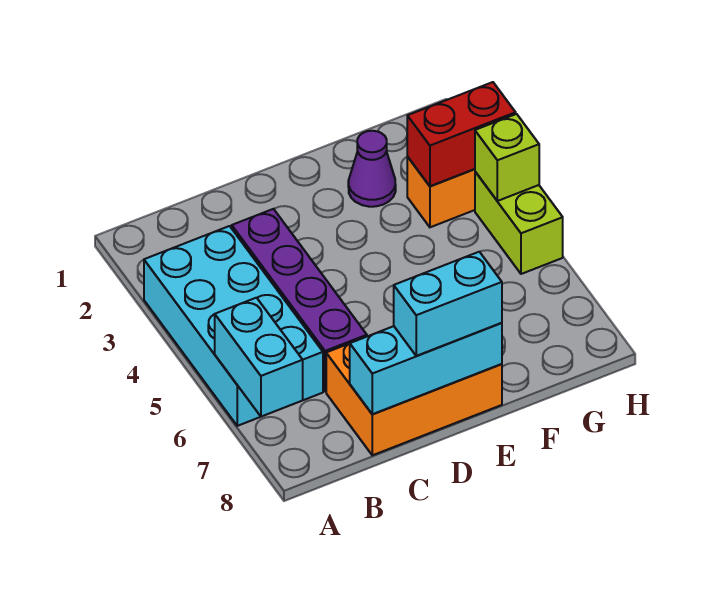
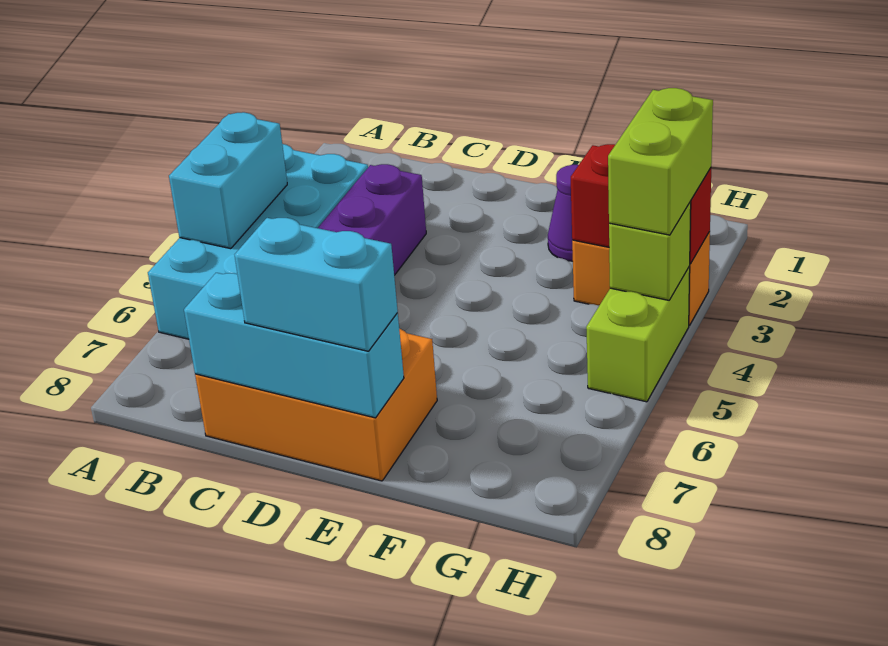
cyan 1x2 brick [215,298,303,417] -> cyan 1x2 brick moved to [169,112,287,249]
none -> lime 1x2 brick [608,88,713,235]

